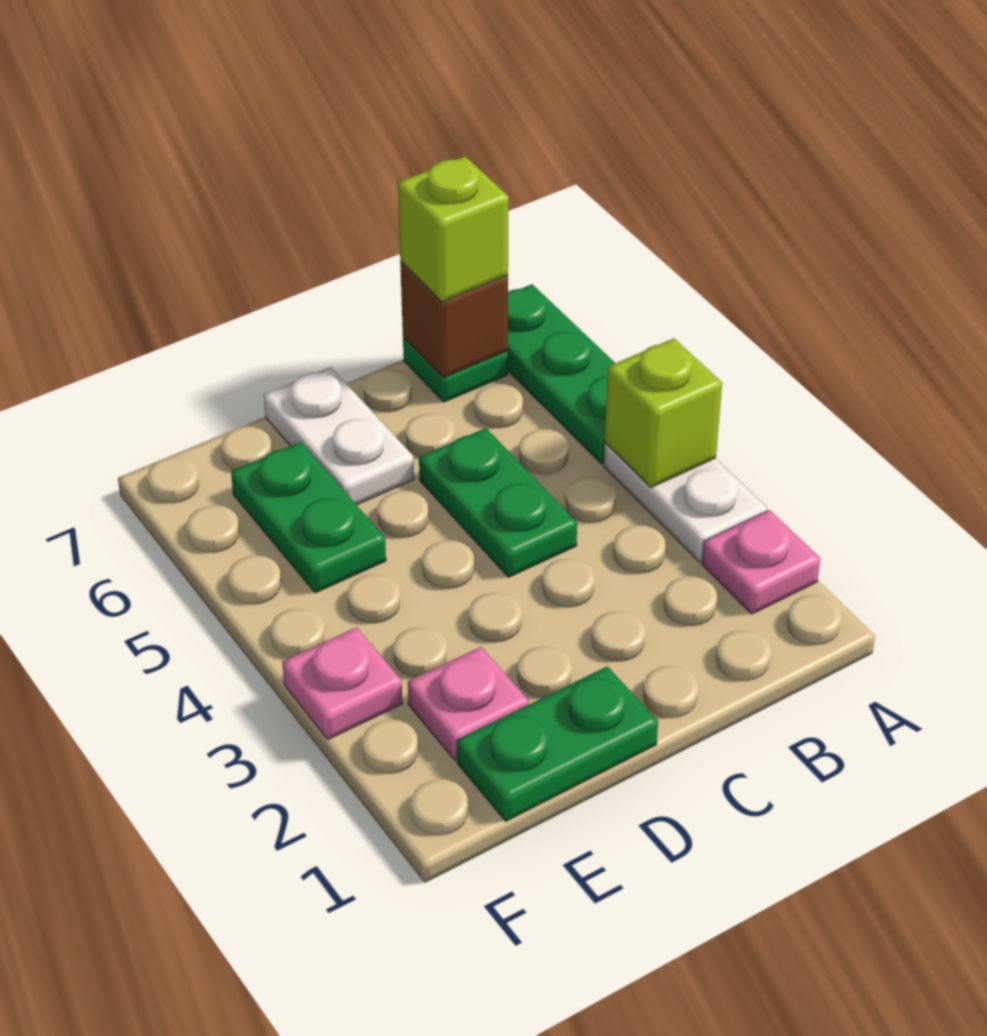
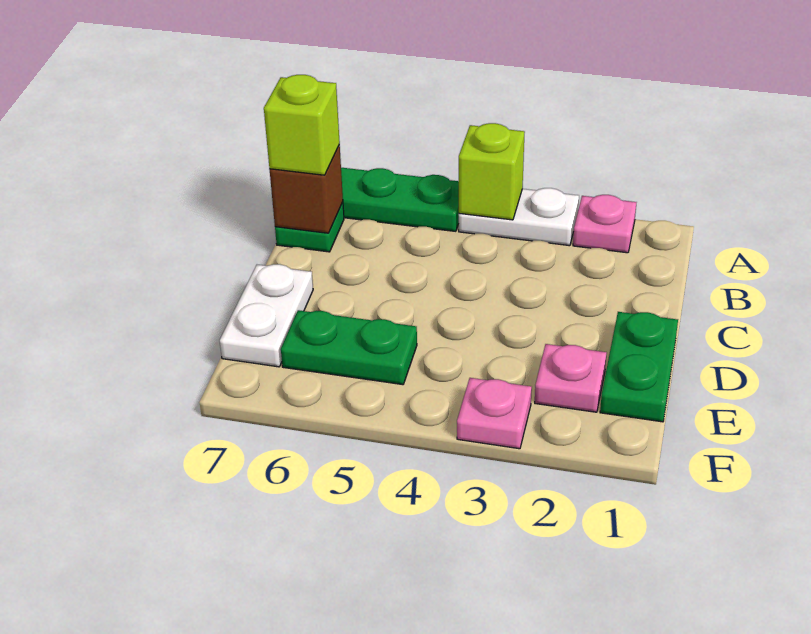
green 1x2 plate [419,428,577,577] -> none
white 1x2 plate [264,367,414,505] -> white 1x2 plate turned to [220,264,313,367]

